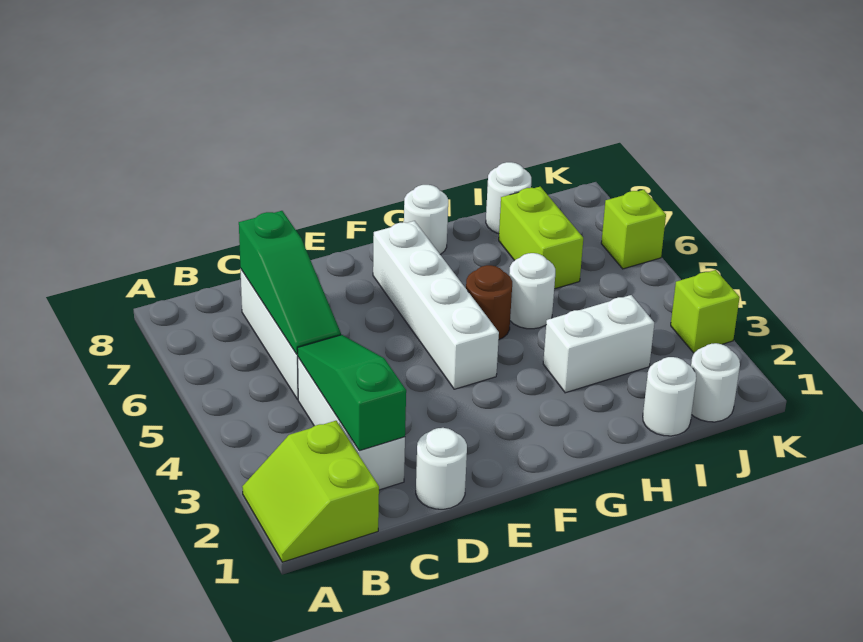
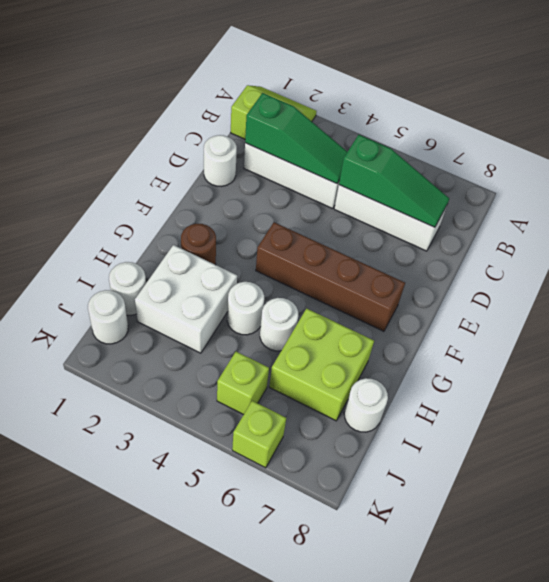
green 1x3 slope [239,211,341,354] -> green 1x3 slope turned to [339,134,449,227]
white 1x4 brick [373,221,499,389] -> brown 1x4 brick [256,222,405,331]
brown 1x1 round brick [466,265,512,339] -> brown 1x1 round brick moved to [181,224,216,265]
white 1x1 round brick [404,185,448,254] -> white 1x1 round brick moved to [227,282,264,335]
white 1x2 brick [543,295,654,393] -> white 2x2 brick [135,245,237,353]
lime 1x2 brick [499,187,583,289] -> lime 2x2 brick [269,308,374,421]
lime 1x1 brick [671,270,740,353] -> lime 1x1 brick moved to [217,352,269,415]

